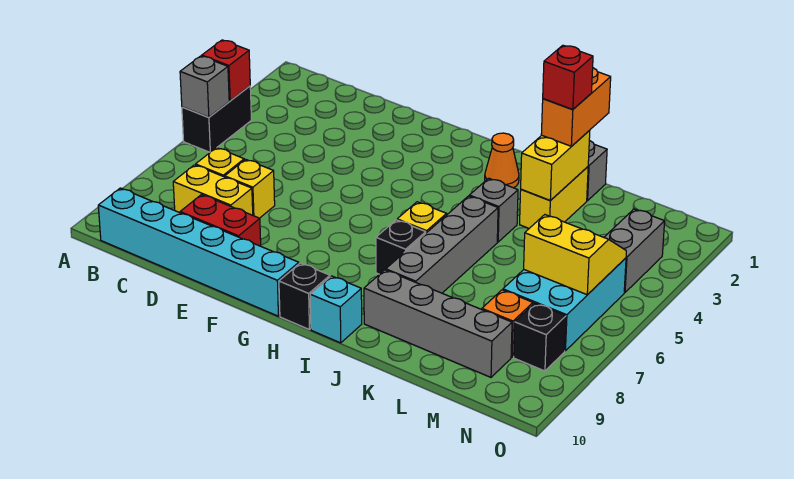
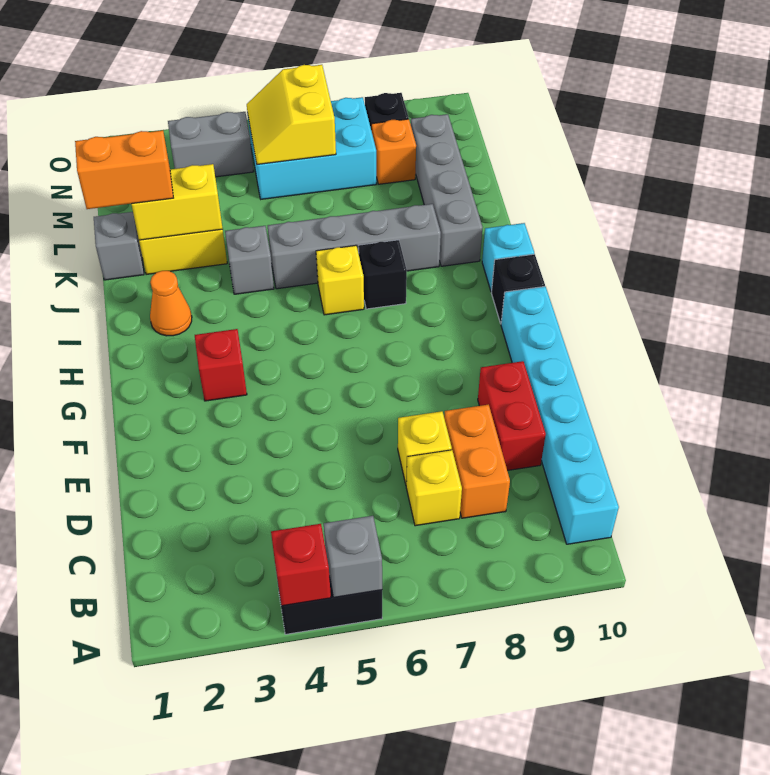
yellow 1x2 brick [173,165,253,215] -> orange 1x2 brick [444,404,510,518]
red 1x1 brick [543,45,593,110] -> red 1x1 brick moved to [195,329,247,401]

